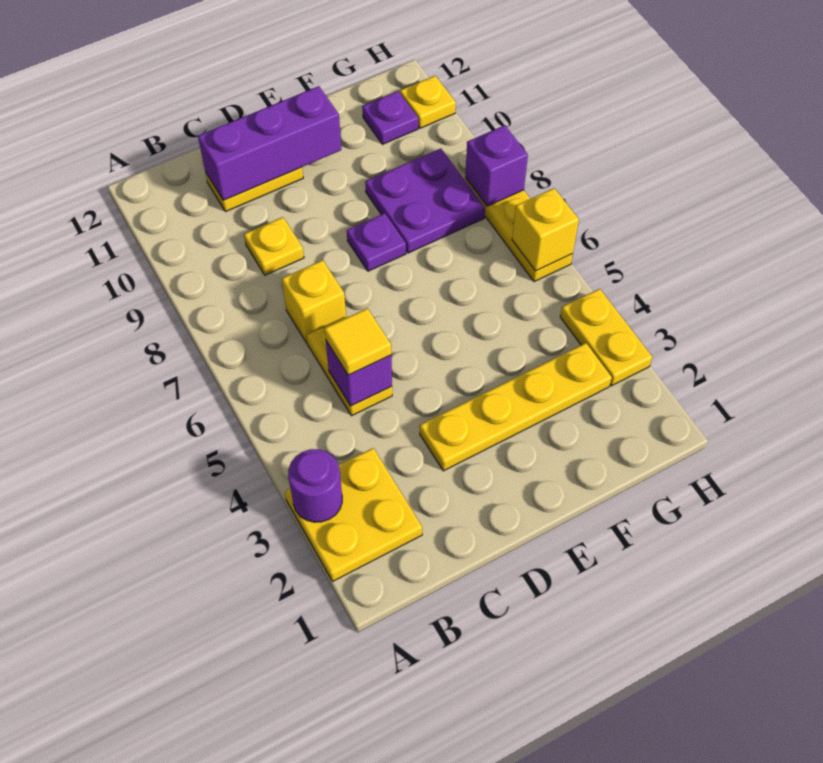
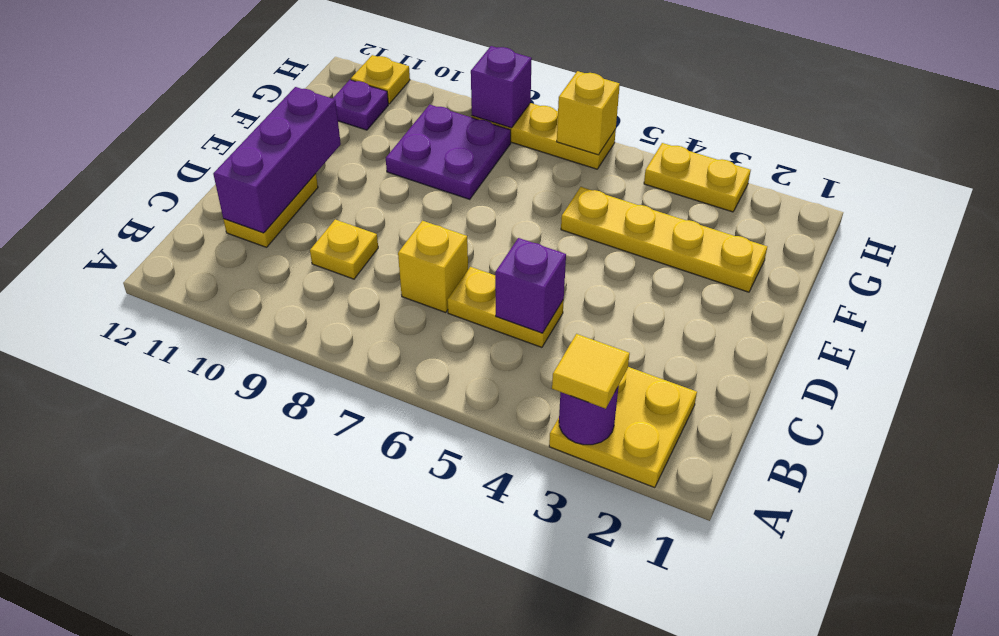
yellow 1x1 tile [324,308,391,375] -> yellow 1x1 tile moved to [552,334,630,409]
yellow 1x4 plate [420,343,612,471] -> yellow 1x4 plate turned to [561,187,767,292]
purple 1x1 plate [347,213,406,271] -> none

